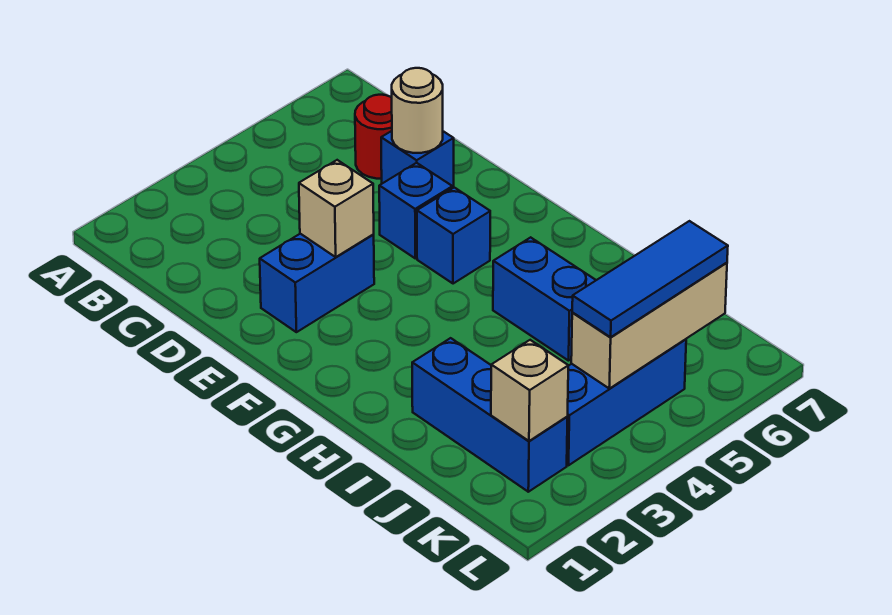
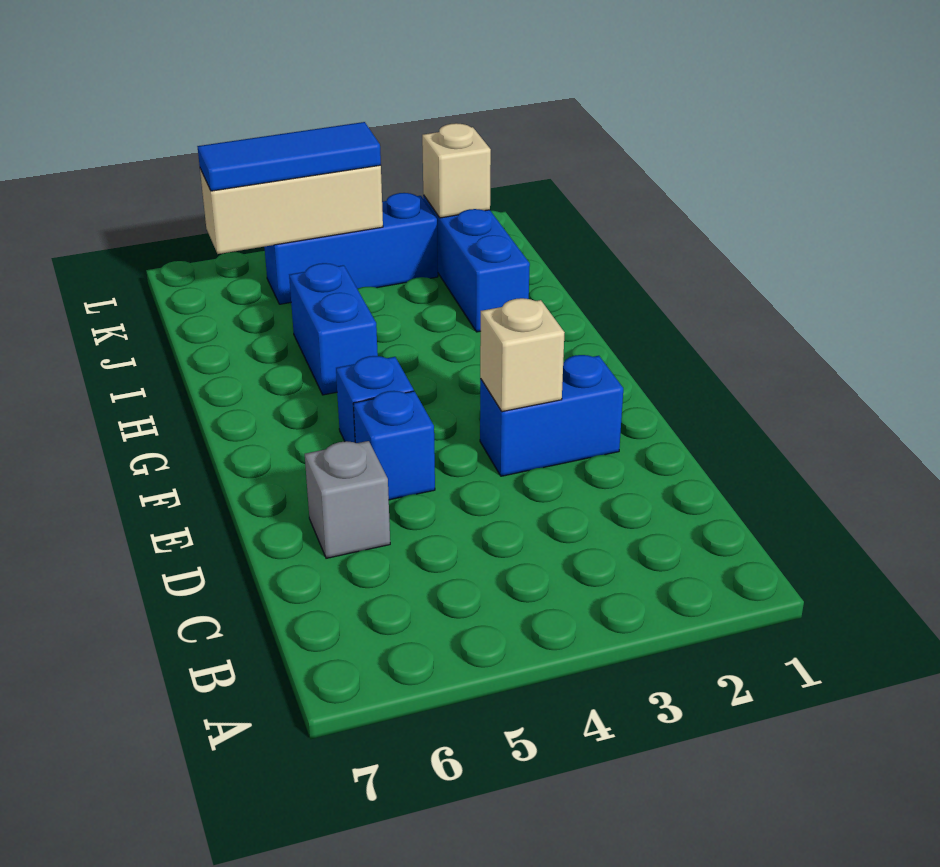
red 1x1 round brick [355,95,392,179] -> none
blue 1x1 brick [381,131,454,188] -> grey 1x1 brick [305,441,390,558]
tan 1x1 round brick [392,68,443,153] -> none

